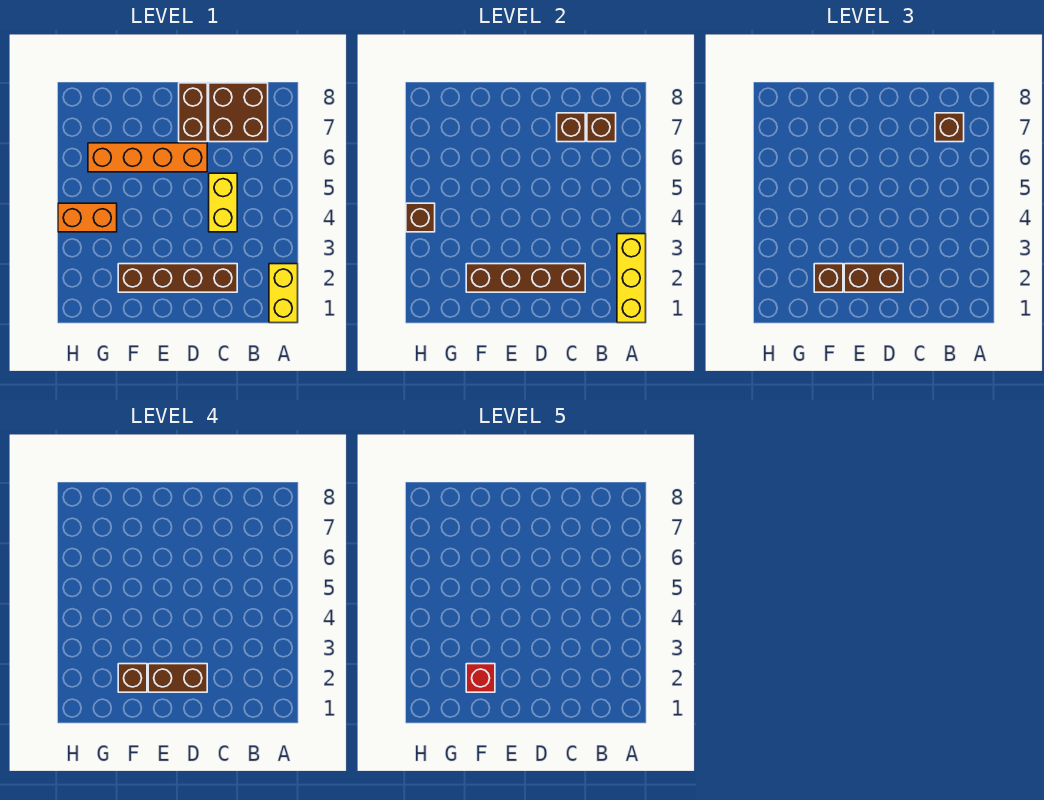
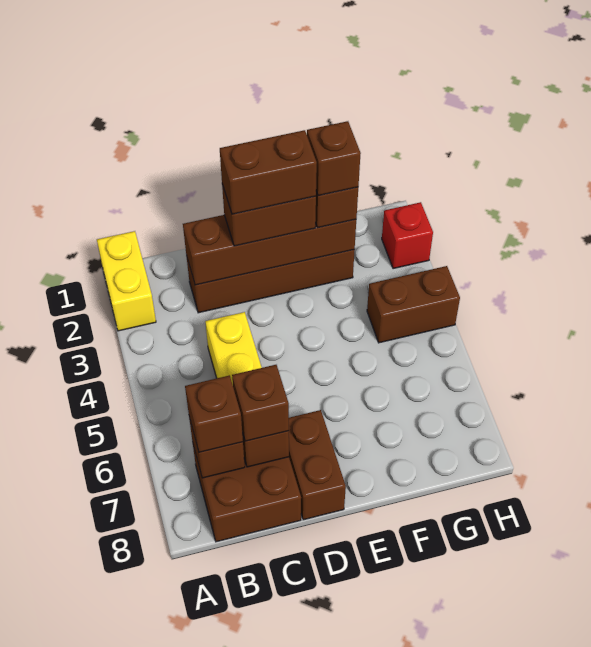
yellow 1x3 brick [617,234,646,323] -> none
orange 1x4 brick [88,143,207,172] -> none
red 1x1 brick [466,664,495,692] -> red 1x1 brick moved to [382,202,433,269]
orange 1x2 brick [58,203,117,232] -> brown 1x2 brick [367,266,460,343]
brown 1x1 brick [406,203,435,232] -> brown 1x1 brick moved to [232,365,289,441]

